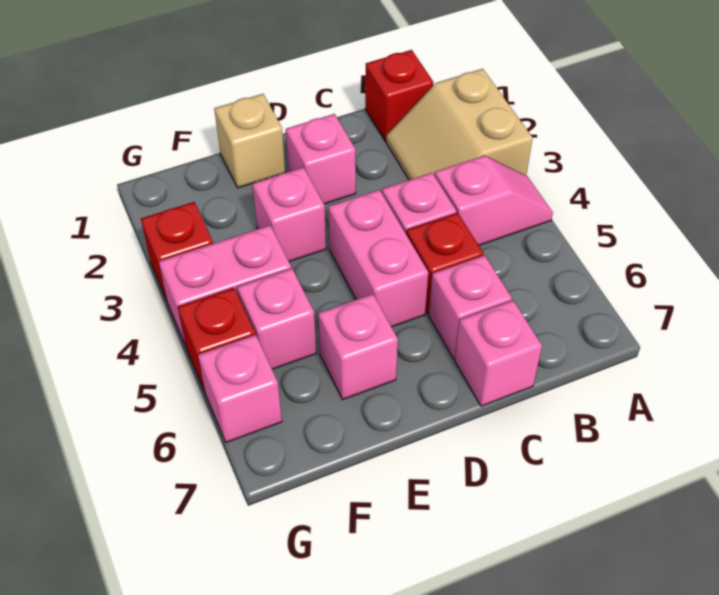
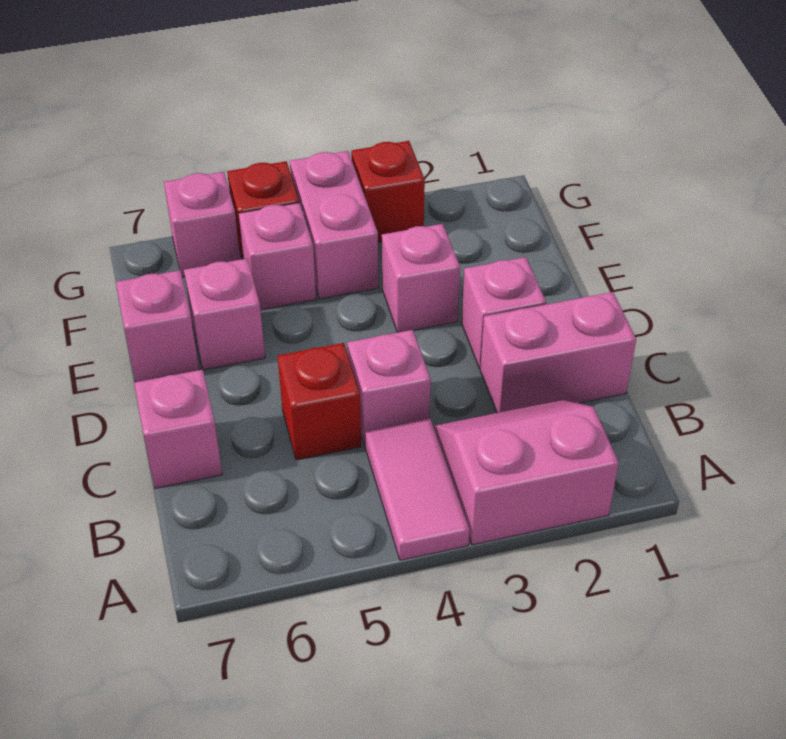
tan 2x2 slope [386,69,533,180] -> pink 2x2 slope [434,399,619,545]
pink 1x2 slope [434,156,553,245] -> pink 1x2 tile [365,419,469,560]
red 1x1 brick [365,50,433,141] -> none
pink 1x1 brick [429,255,512,359] -> pink 1x1 brick moved to [116,270,199,382]
pink 1x2 brick [328,190,428,327] -> pink 1x2 brick moved to [480,292,636,413]
tan 1x1 brick [214,94,285,188] -> none

